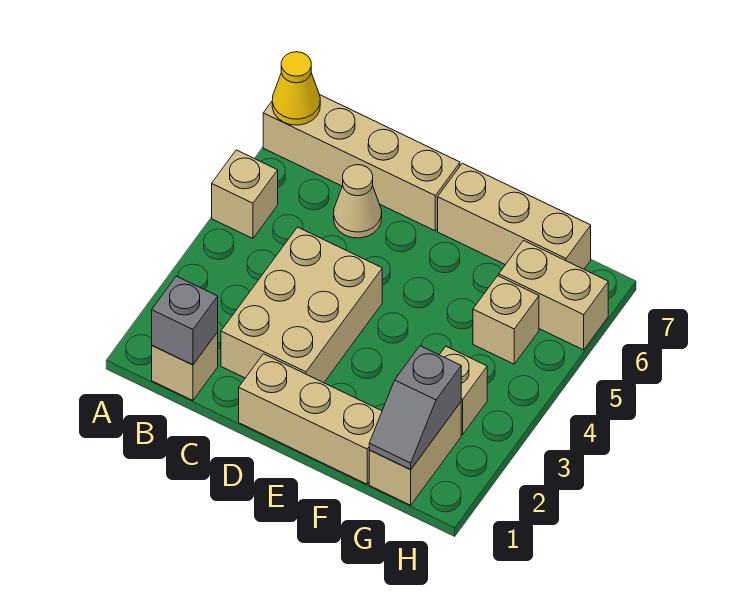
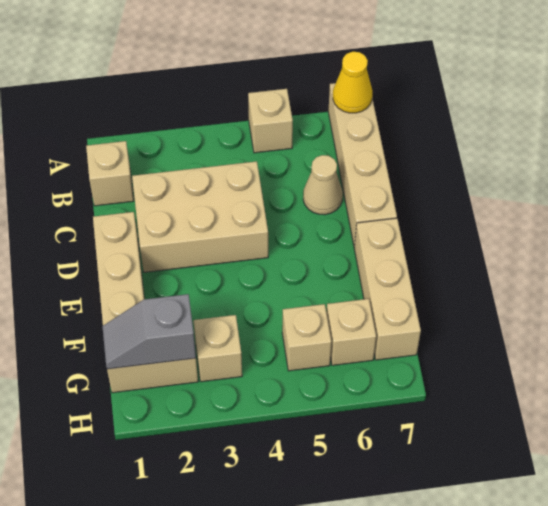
grey 1x1 brick [152,276,218,365] -> none
tan 1x2 brick [499,241,608,350] -> tan 1x1 brick [326,299,376,365]

